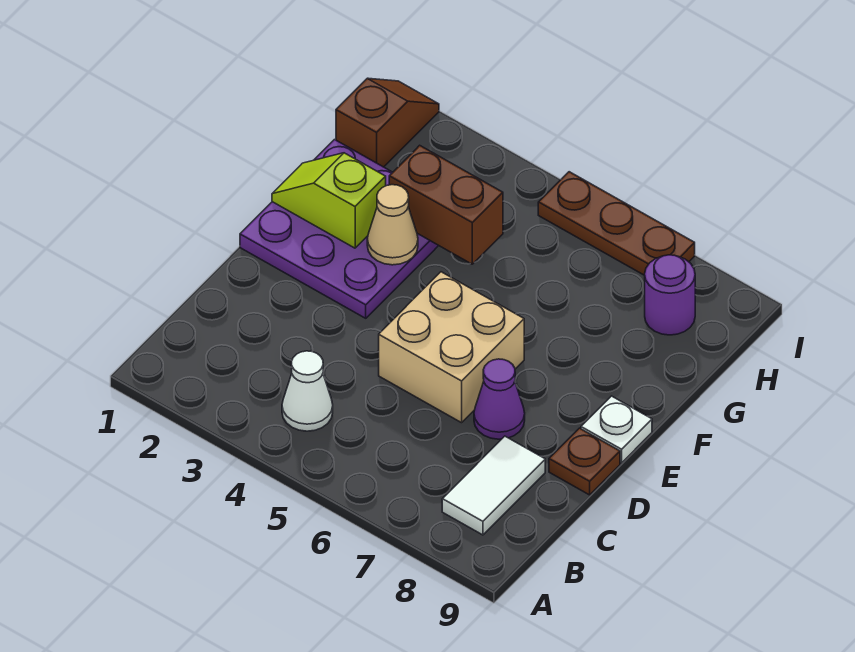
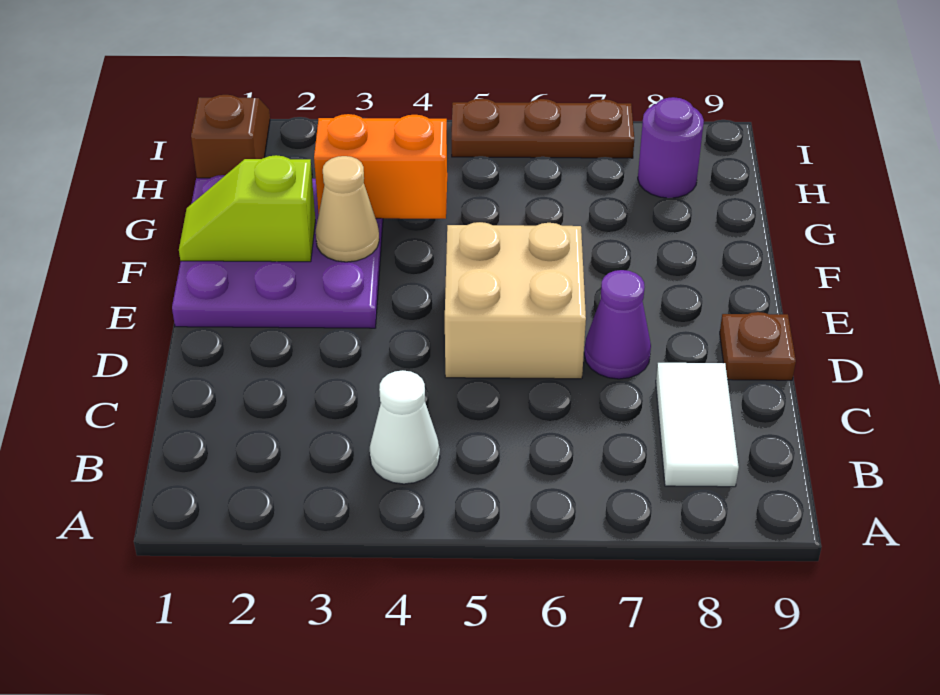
white 1x1 plate [581,396,652,463] -> none
brown 1x2 brick [389,145,503,264] -> orange 1x2 brick [314,114,447,219]

